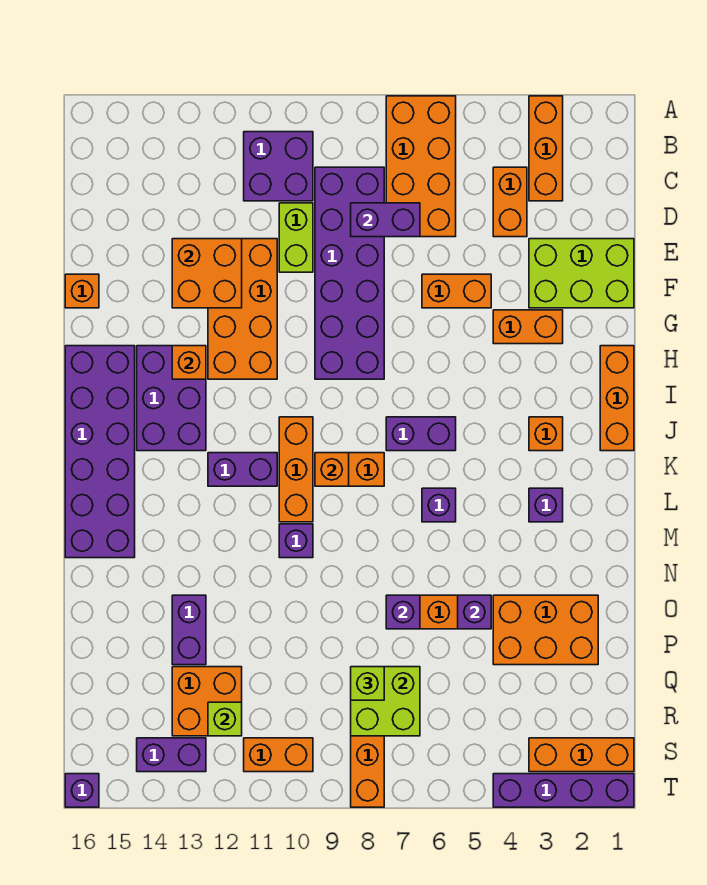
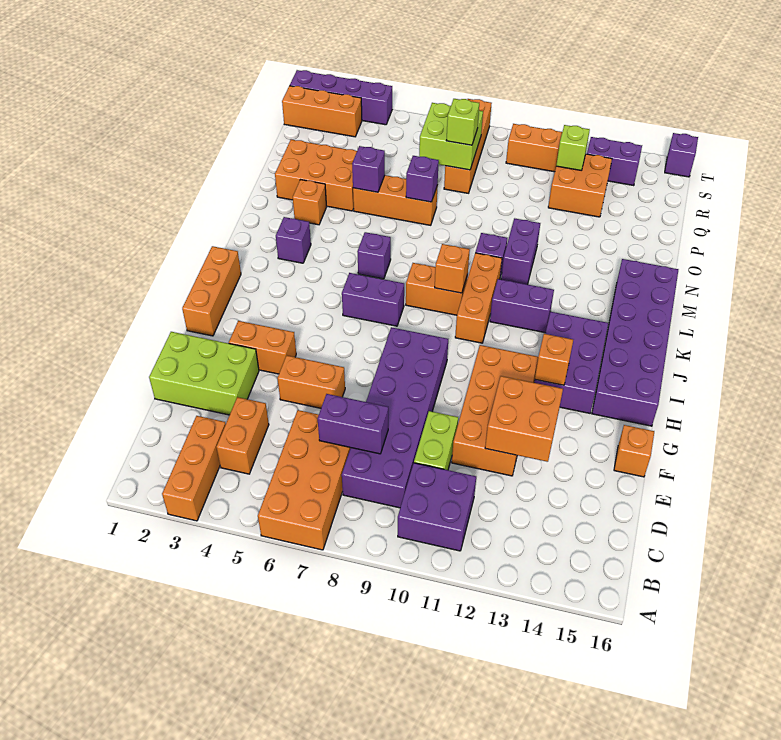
orange 1x1 brick [529,417,563,451] -> orange 1x1 brick moved to [293,180,327,225]
purple 1x2 brick [172,595,206,665] -> purple 1x2 brick moved to [501,218,540,285]

